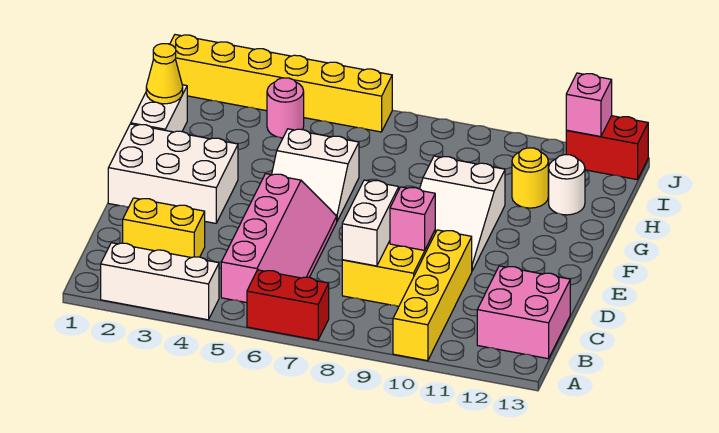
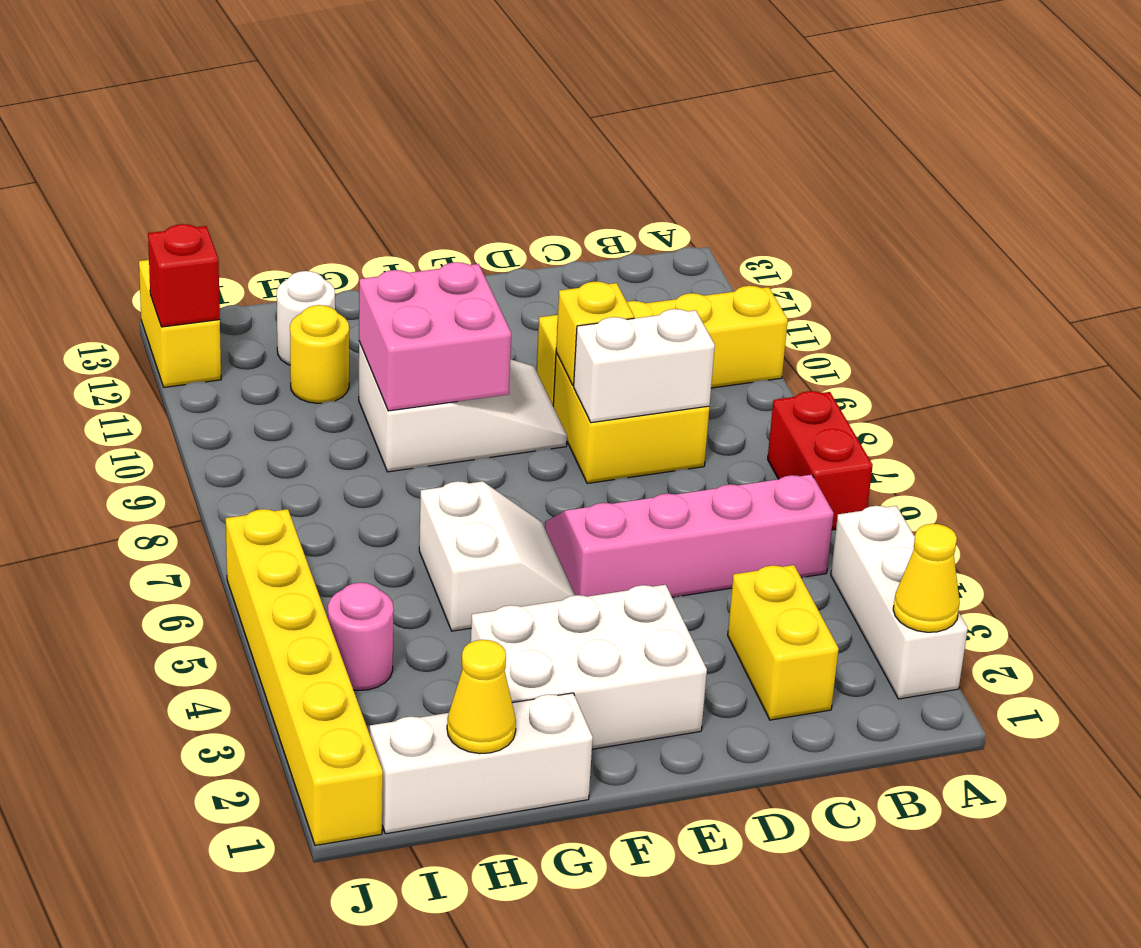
none -> yellow 1x1 cone [893,524,960,632]
pink 2x2 brick [477,266,570,359] -> pink 2x2 brick moved to [359,262,511,411]
pink 1x1 brick [390,187,435,250] -> yellow 1x1 brick [556,282,634,386]
white 2x3 brick [108,124,238,223] -> white 2x3 brick turned to [471,585,707,749]
white 1x2 brick [131,85,187,132] -> white 1x3 brick [370,693,593,834]
red 1x2 brick [566,116,648,180] -> yellow 1x2 brick [139,260,221,387]
pink 1x1 brick [566,73,612,137] -> red 1x1 brick [148,224,220,327]

